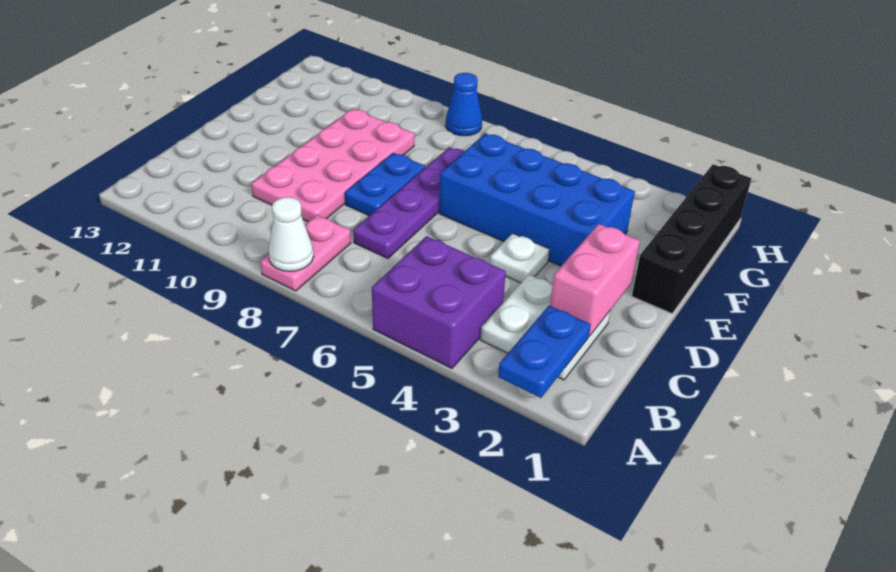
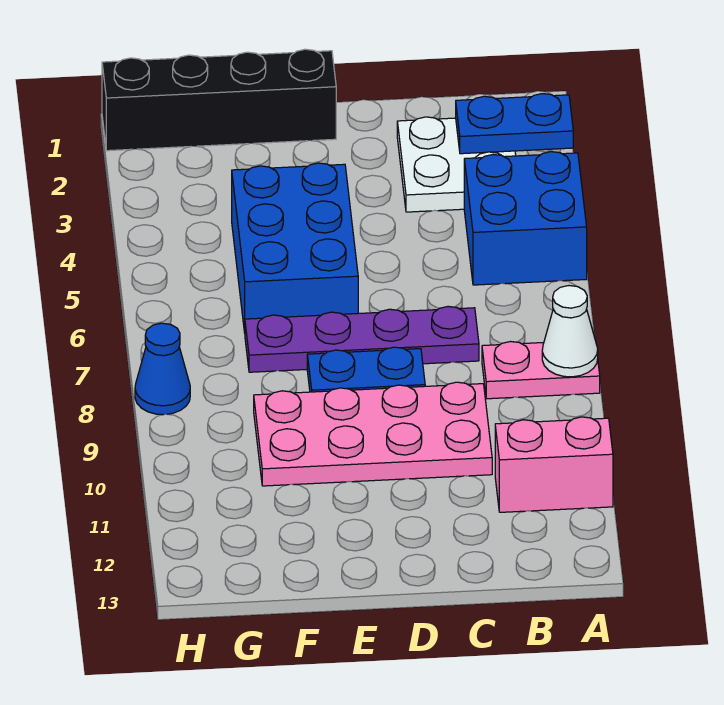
purple 2x2 brick [372,236,506,368] -> blue 2x2 brick [464,152,587,285]
pink 1x2 brick [550,224,640,336] -> pink 1x2 brick moved to [495,417,613,512]
white 1x1 plate [490,233,549,283] -> none
blue 2x4 brick [439,134,635,266] -> blue 2x3 brick [232,163,358,333]

